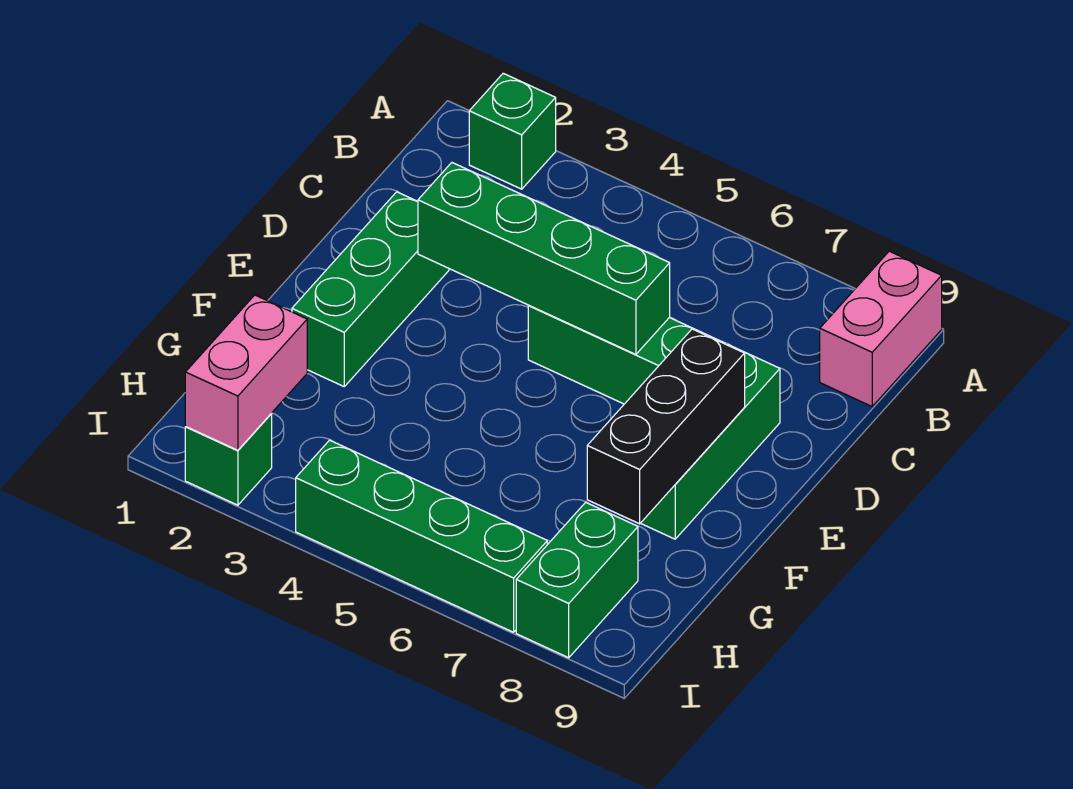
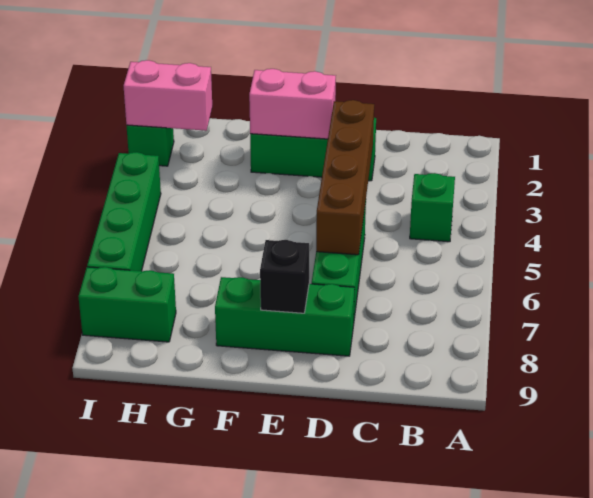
green 1x1 brick [469,73,556,189] -> green 1x1 brick moved to [410,173,455,242]
pink 1x2 brick [820,251,942,406] -> pink 1x2 brick moved to [249,69,336,139]
green 1x4 brick [418,163,670,354] -> brown 1x4 brick [316,100,374,255]
black 1x3 brick [587,329,745,524] -> black 1x1 brick [260,240,309,313]

